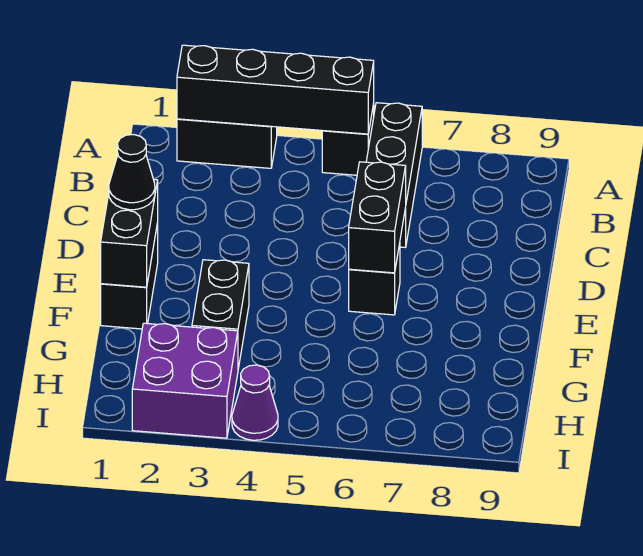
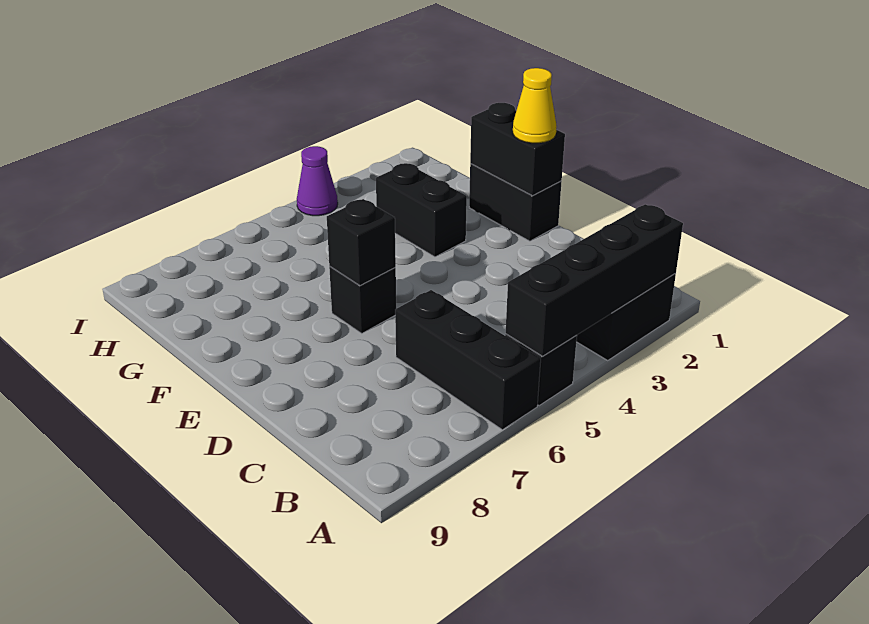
black 1x2 brick [349,162,406,273] -> black 1x1 brick [327,199,396,286]
black 1x1 cone [109,134,155,210] -> yellow 1x1 cone [513,68,557,143]
purple 2x2 brick [132,323,238,438] -> none

